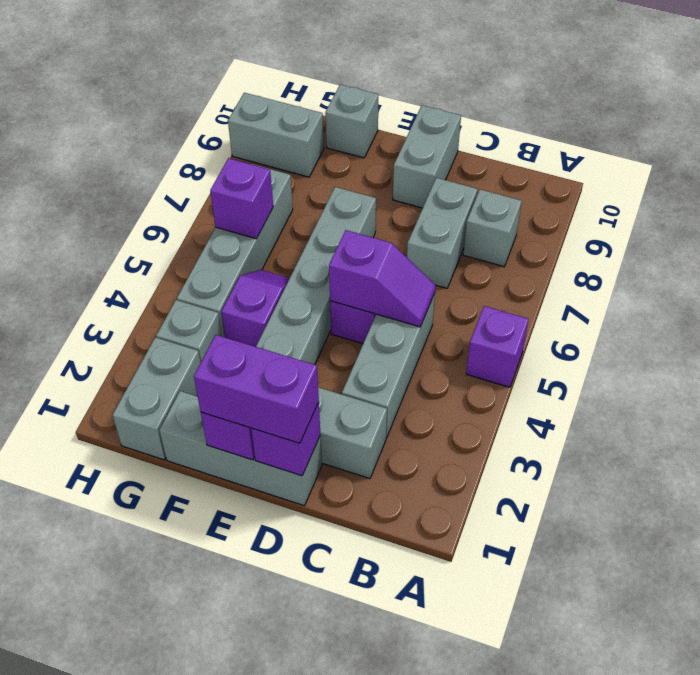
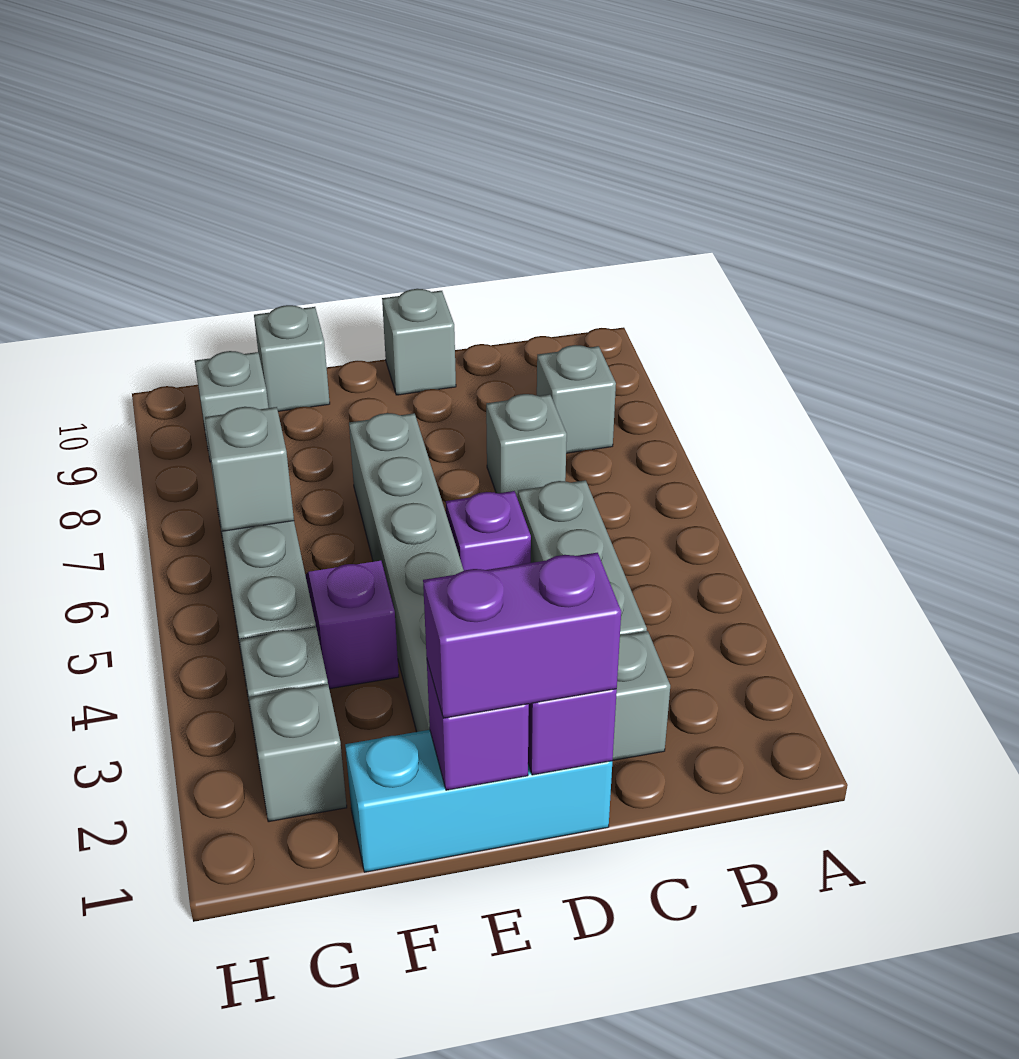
purple 1x1 brick [466,306,529,387] -> none
purple 1x2 slope [329,230,436,327] -> none
grey 1x2 brick [407,178,477,288] -> grey 1x1 brick [486,394,567,499]
grey 1x3 brick [159,391,322,506] -> cyan 1x3 brick [345,730,612,872]
grey 1x2 brick [393,105,461,208] -> grey 1x1 brick [382,289,456,395]
grey 1x2 brick [112,337,200,460] -> grey 1x1 brick [249,684,347,822]
purple 1x1 brick [210,158,273,239] -> grey 1x1 brick [205,407,294,531]
grey 1x2 brick [228,93,324,177] -> grey 1x1 brick [195,351,268,462]

